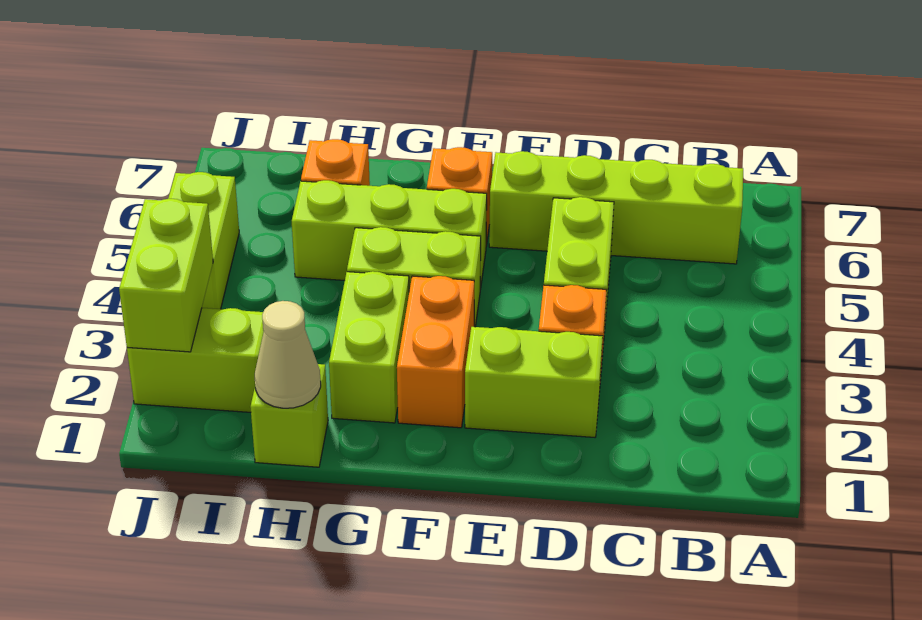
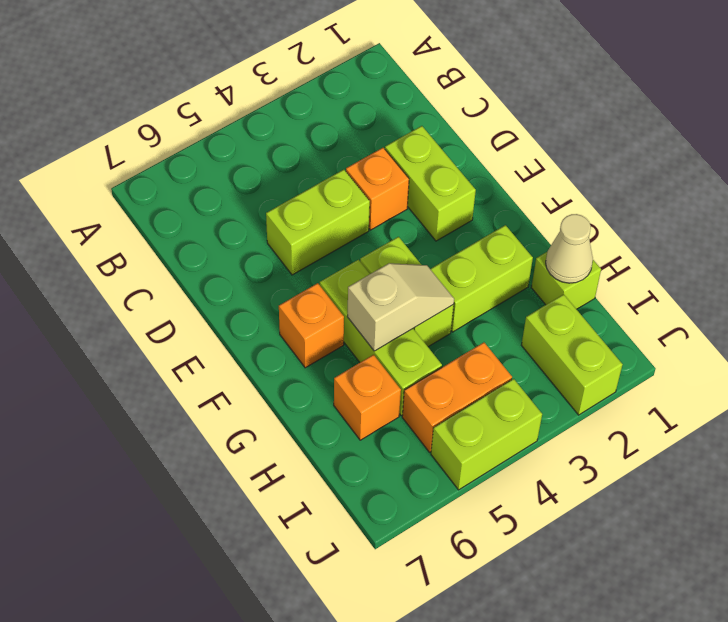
lime 1x4 brick [489,151,743,264] -> none
orange 1x2 brick [397,276,474,428] -> orange 1x2 brick moved to [402,342,512,452]
none -> tan 1x2 slope [347,263,454,351]
lime 1x2 brick [119,199,213,352] -> none

